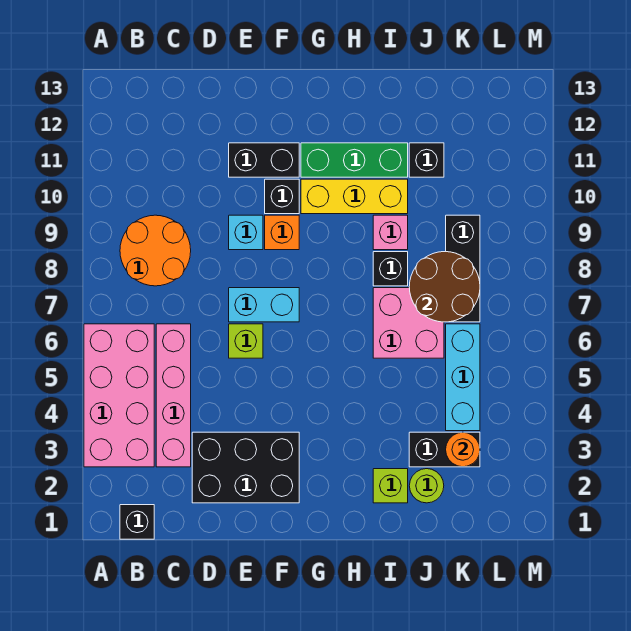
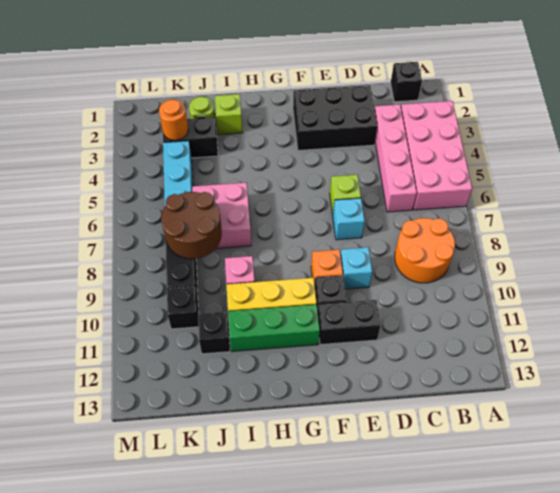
cyan 1x2 brick [229,288,299,322] -> cyan 1x1 brick [333,198,365,240]
black 1x1 brick [373,252,408,286] -> black 1x1 brick moved to [167,287,199,329]

